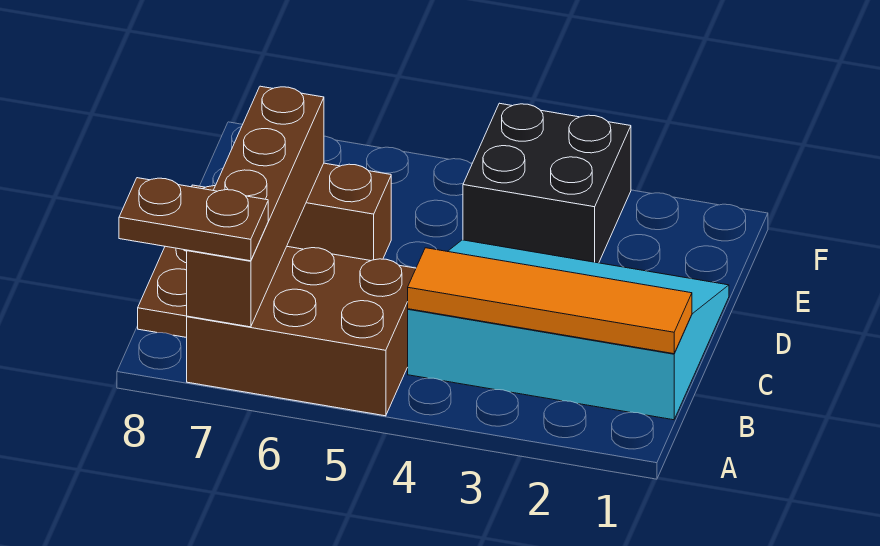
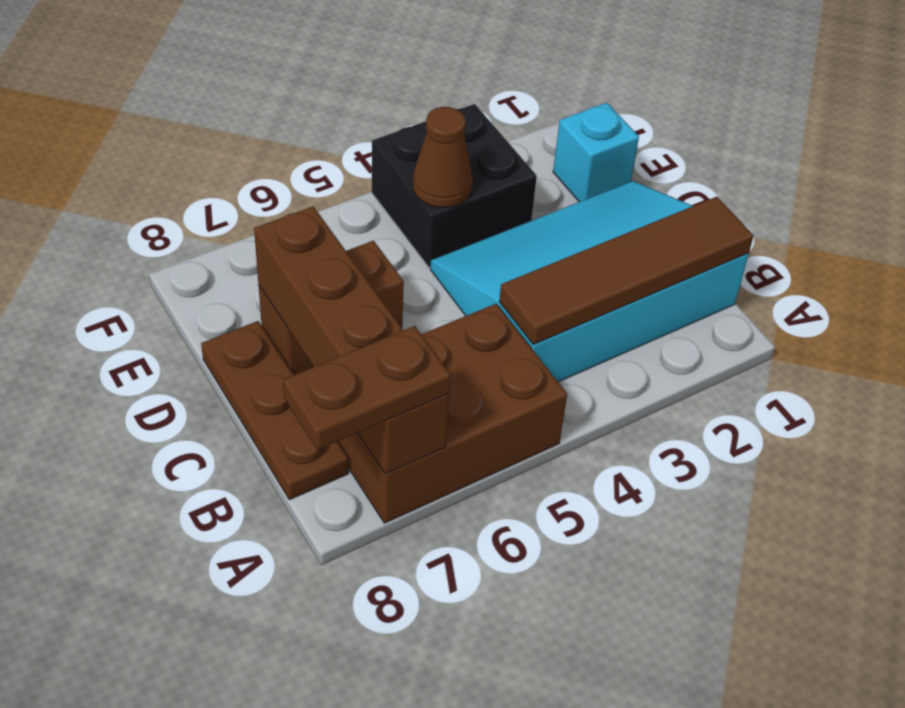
orange 1x4 tile [408,248,692,354] -> brown 1x4 tile [499,197,754,345]
none -> cyan 1x1 brick [553,103,639,202]
none -> brown 1x1 cone [413,107,473,208]

